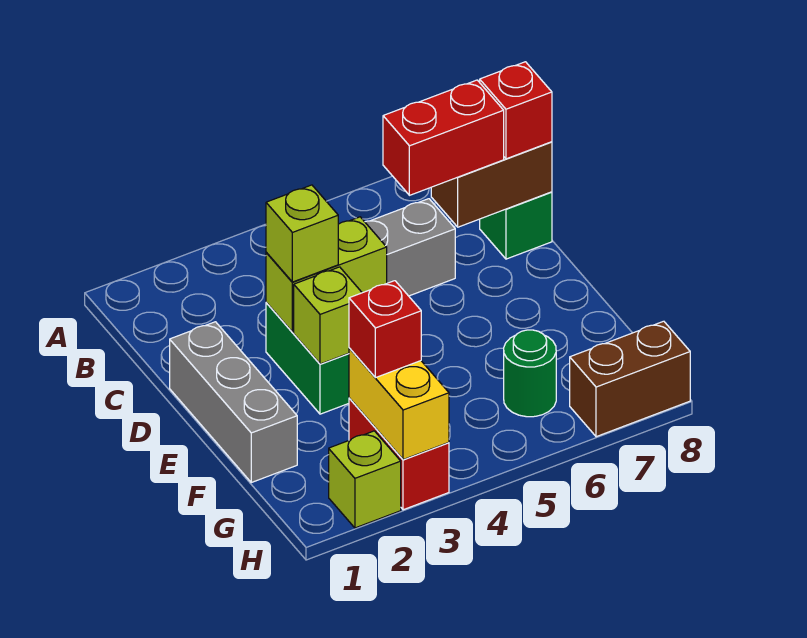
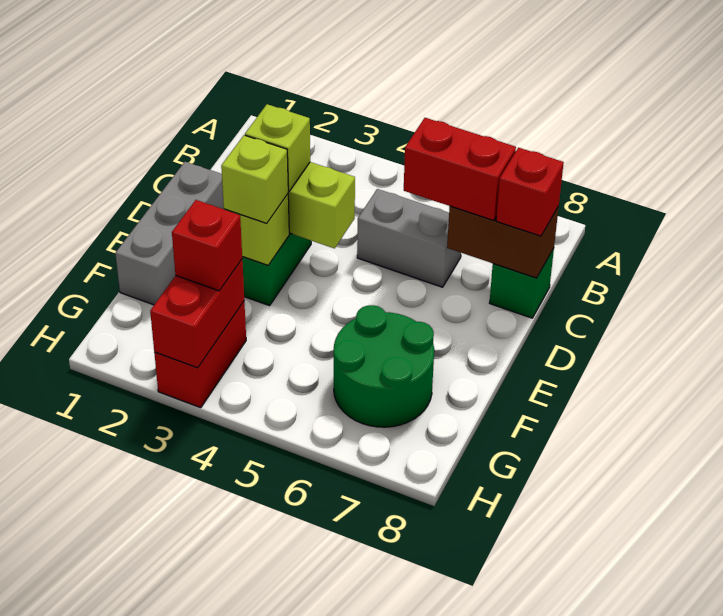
yellow 1x2 brick [349,348,449,460] -> red 1x2 brick [150,260,244,368]
green 1x1 round brick [504,330,556,417] -> green 2x2 round brick [334,305,434,427]
lime 1x1 brick [329,431,401,528] -> lime 1x1 brick moved to [221,135,288,223]
brown 1x2 brick [570,321,690,437] -> none

